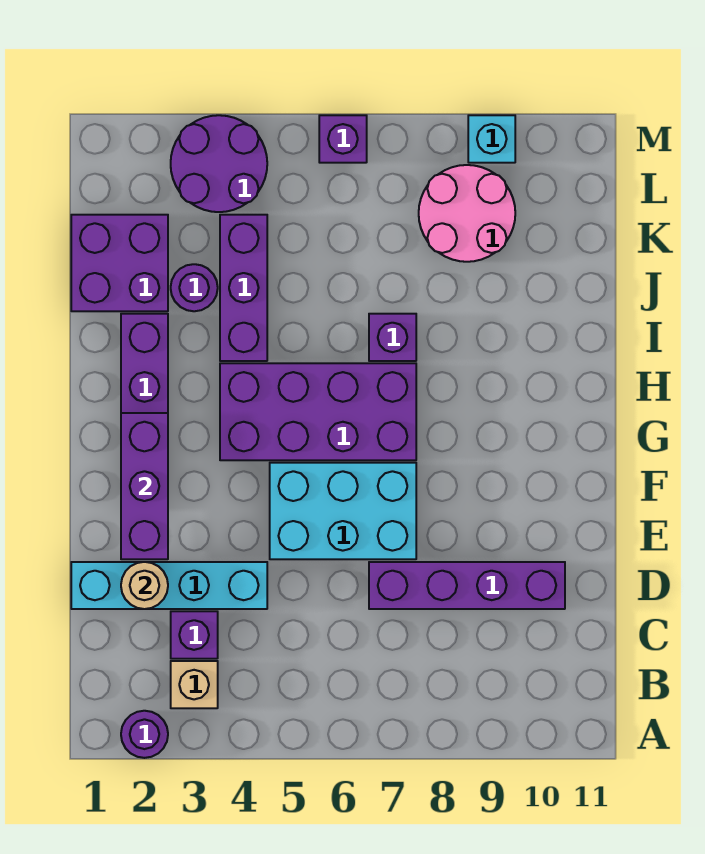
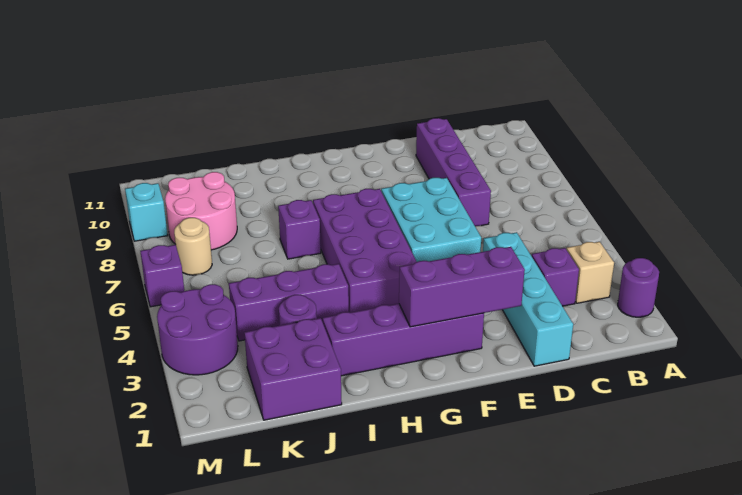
tan 1x1 round brick [121,562,168,609] -> tan 1x1 round brick moved to [174,218,212,275]

